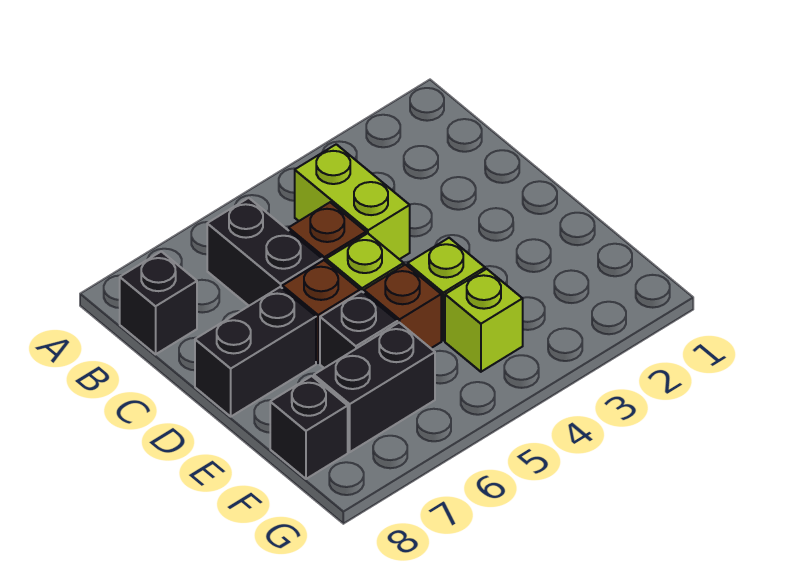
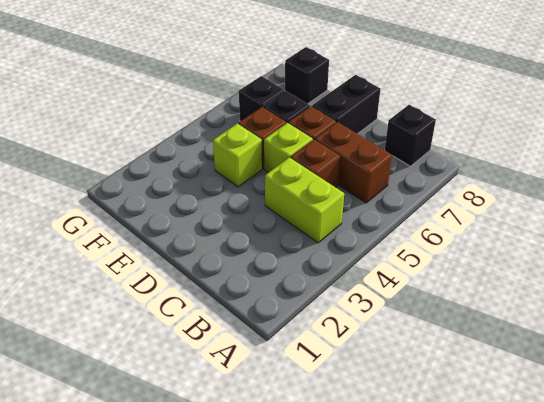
black 1x2 brick [207,198,322,306] -> brown 1x2 brick [315,122,392,203]
lime 1x1 brick [445,269,523,372] -> none
black 1x2 brick [314,322,435,452] -> black 1x1 brick [239,76,285,121]

